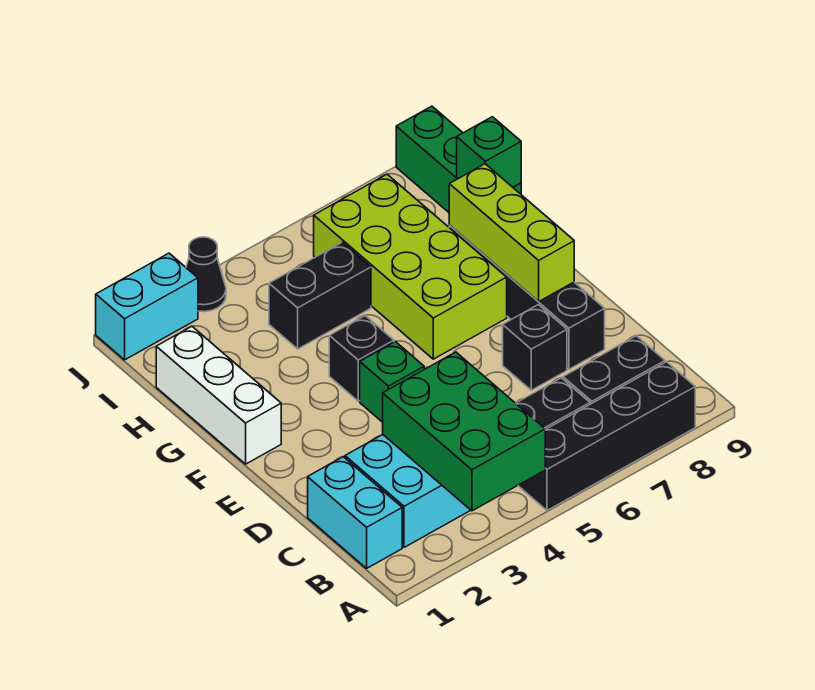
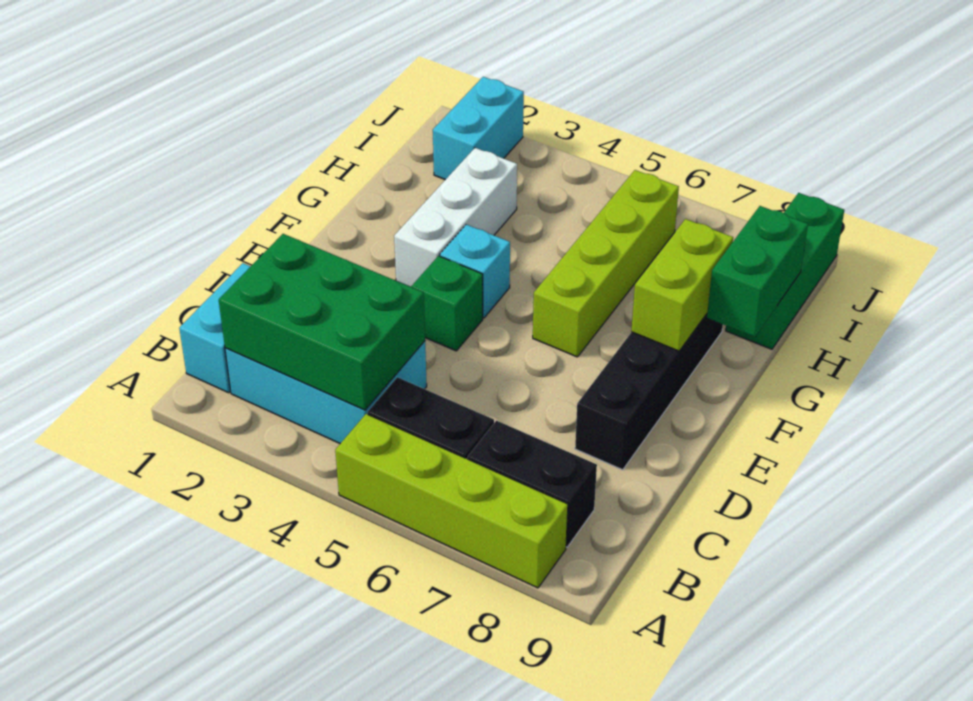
green 2x3 brick [383,352,545,511] -> green 2x3 brick turned to [219,234,425,410]
black 1x4 brick [518,362,695,510] -> lime 1x4 brick [335,414,568,588]
black 1x1 brick [503,305,567,390] -> none
lime 1x3 brick [449,164,574,302] -> lime 1x2 brick [631,219,733,351]
white 1x3 brick [156,326,281,464] -> white 1x3 brick moved to [394,148,517,287]
black 1x1 brick [329,316,394,401] -> cyan 1x1 brick [440,224,510,318]
lime 2x4 brick [314,174,507,359] -> lime 1x4 brick [533,170,679,357]
black 1x2 brick [269,242,371,349] -> none
green 1x1 brick [457,117,521,187] -> green 1x2 brick [707,206,808,337]
cyan 1x2 brick [96,253,198,360] -> cyan 1x2 brick turned to [433,77,524,180]
black 1x1 cone [186,237,226,312] -> none

